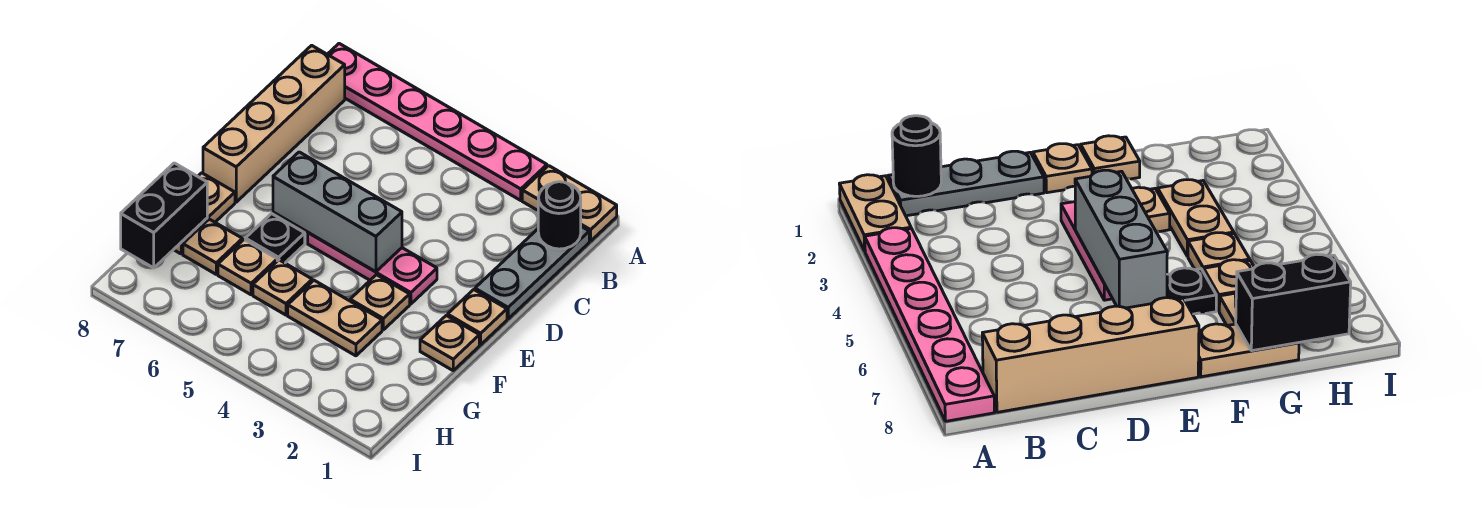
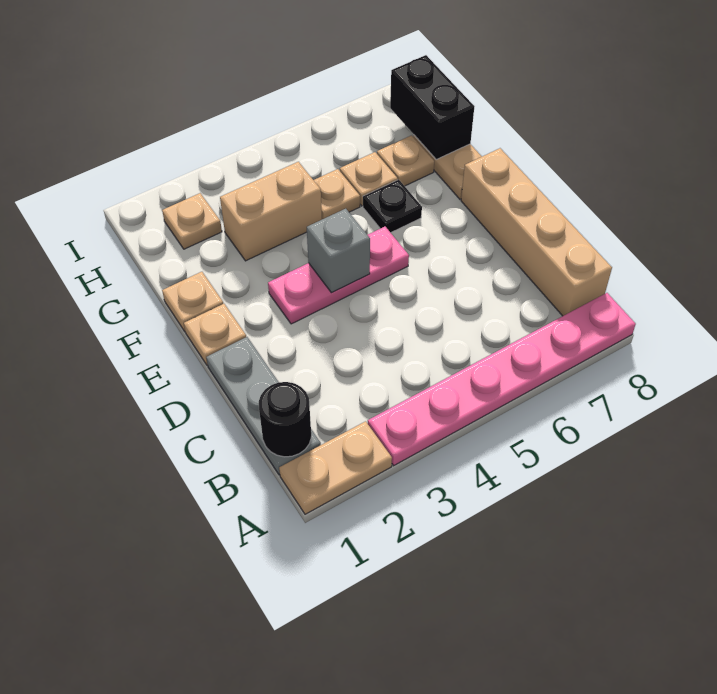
grey 1x3 brick [273,152,402,272] -> grey 1x1 brick [307,209,370,293]
tan 1x1 plate [350,275,410,330] -> tan 1x1 plate moved to [162,193,222,249]
tan 1x2 plate [288,280,382,356] -> tan 1x2 brick [220,162,322,261]

